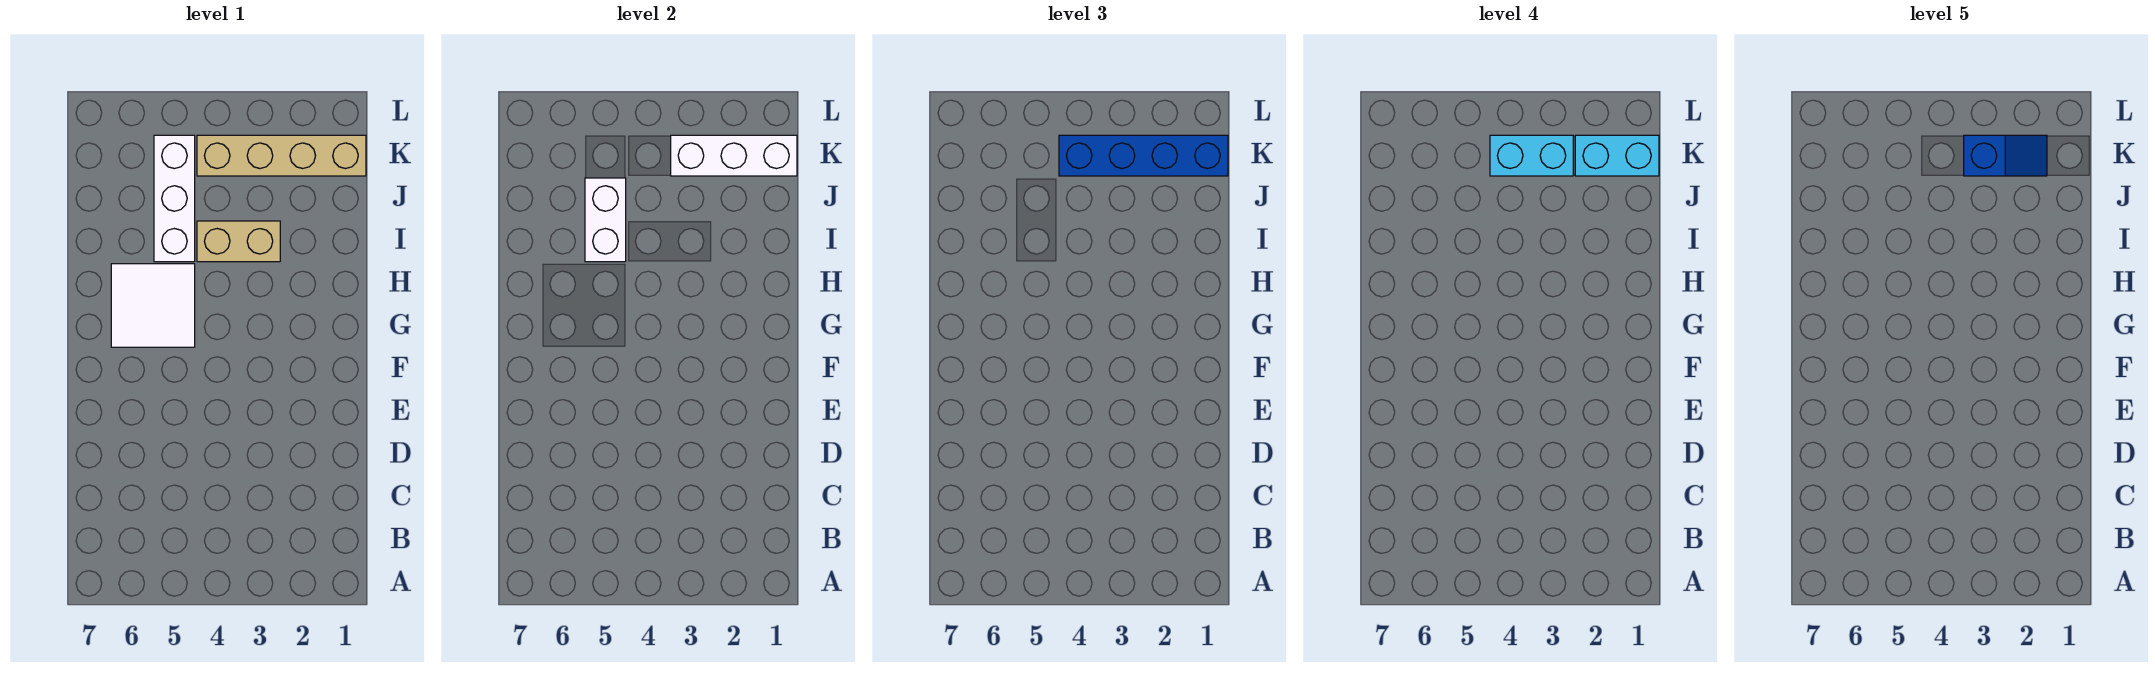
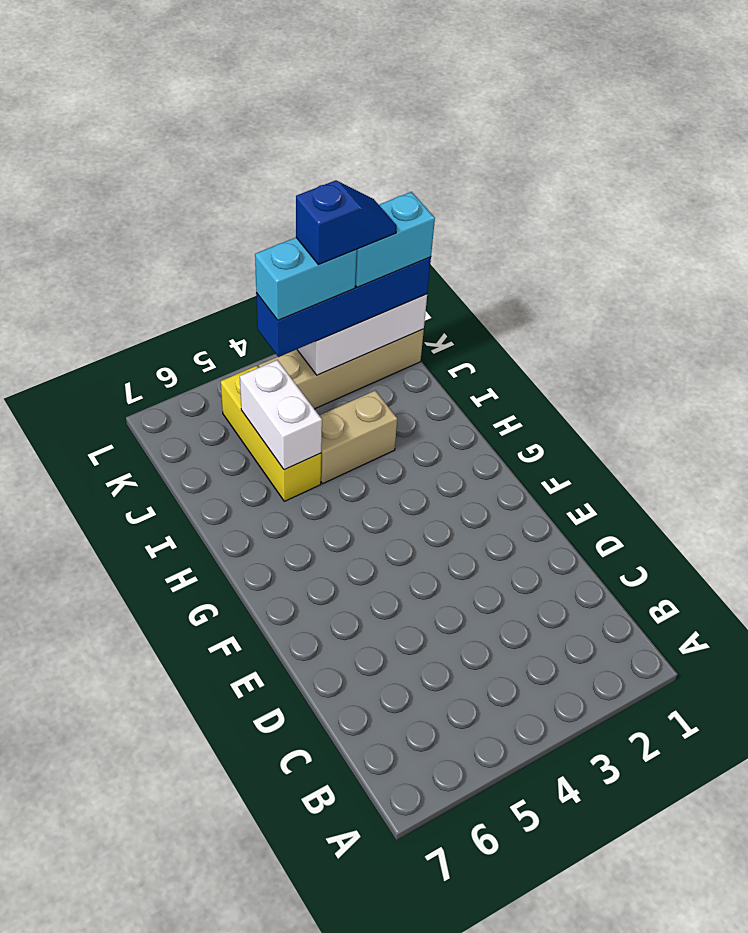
white 2x2 tile [111,264,195,347] -> none
white 1x3 brick [154,135,195,262] -> yellow 1x3 brick [221,366,321,501]

